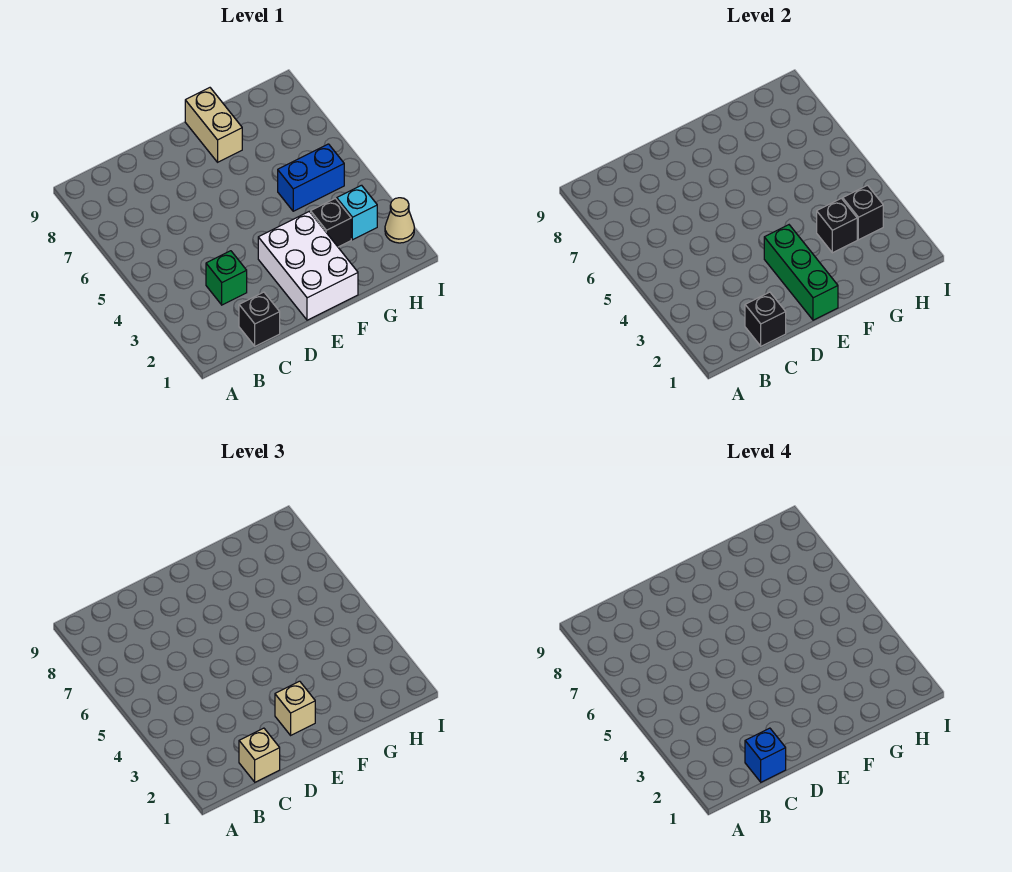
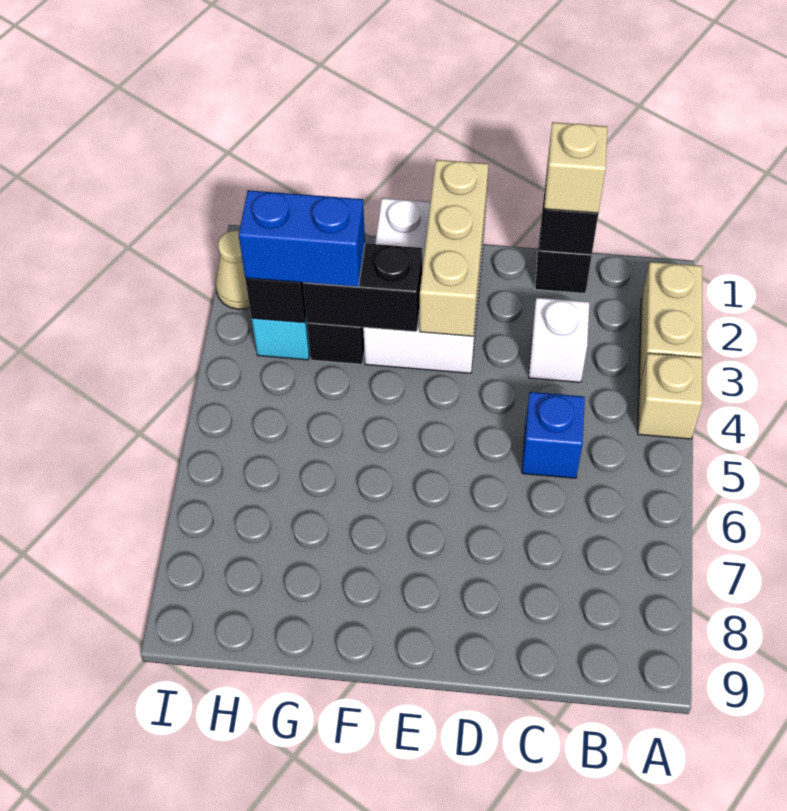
blue 1x1 brick [745,728,786,782] -> blue 1x1 brick moved to [522,392,585,478]
green 1x1 brick [206,251,247,305] -> white 1x1 brick [529,298,589,382]
green 1x3 brick [764,225,838,320] -> tan 1x3 brick [420,160,488,336]
tan 1x1 brick [275,681,315,735] -> tan 1x1 brick moved to [638,353,702,439]
tan 1x2 brick [185,88,242,162] -> tan 1x2 brick moved to [639,262,702,387]
black 1x1 brick [817,198,857,253] -> black 1x2 brick [303,243,422,332]
blue 1x2 brick [278,144,344,211] -> blue 1x2 brick moved to [239,190,365,287]

